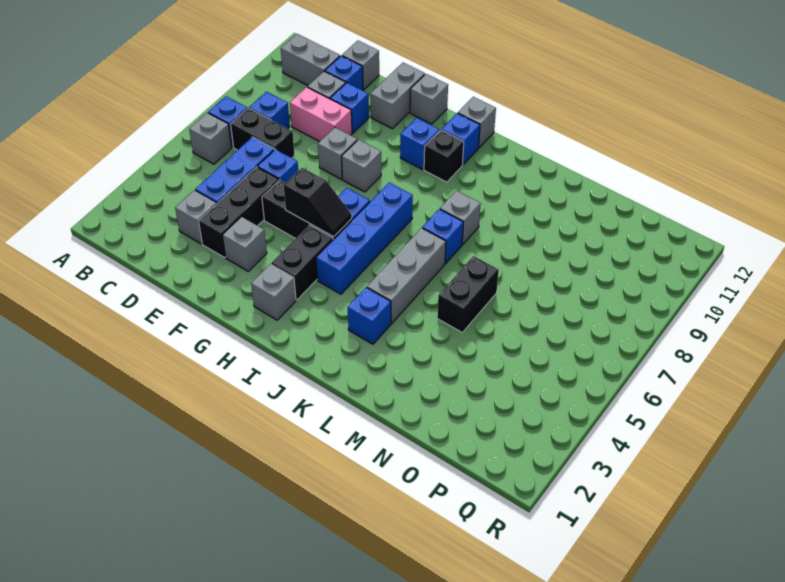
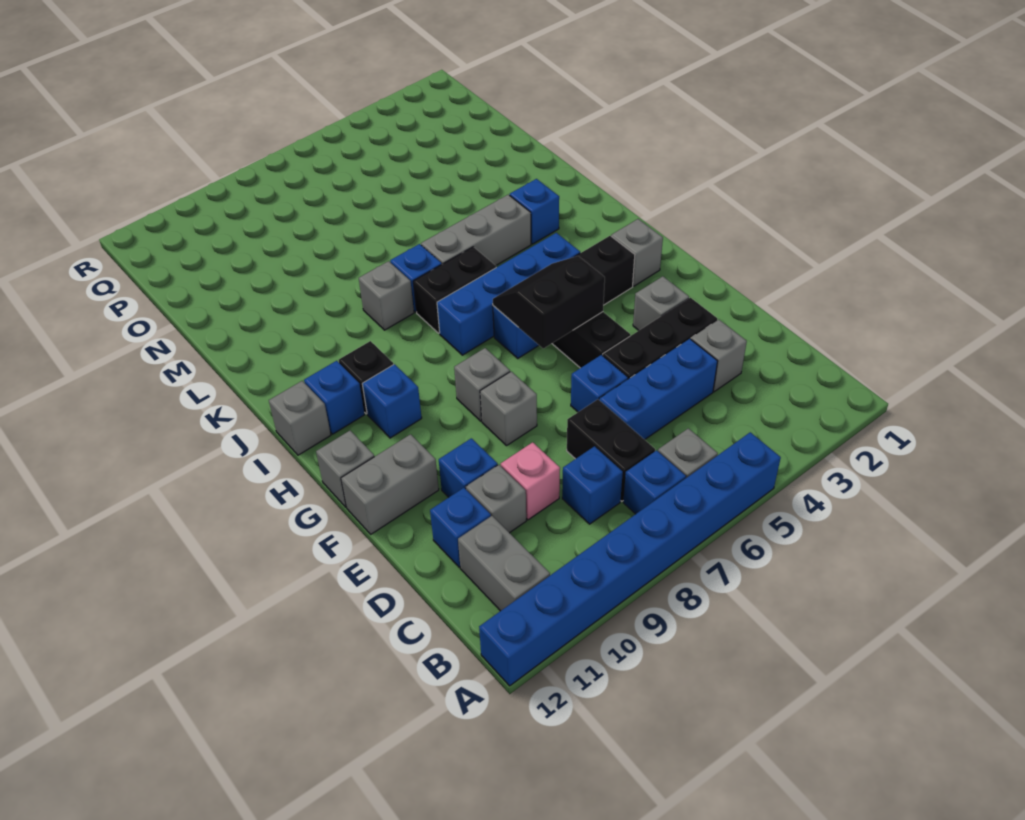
none -> blue 1x8 brick [479,432,781,686]
pink 1x2 brick [290,87,352,142] -> pink 1x1 brick [501,442,560,520]
grey 1x1 brick [342,41,379,90] -> none
black 1x2 slope [284,168,352,237] -> black 2x2 slope [493,256,605,348]
black 1x2 brick [437,256,499,332] -> black 1x2 brick moved to [413,247,496,333]

